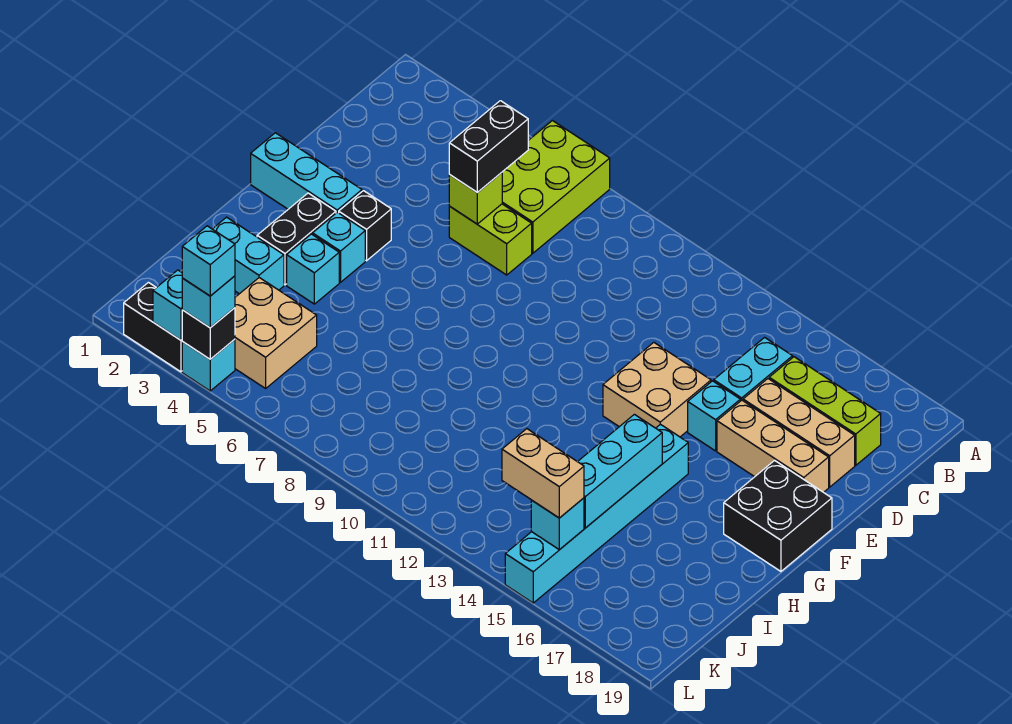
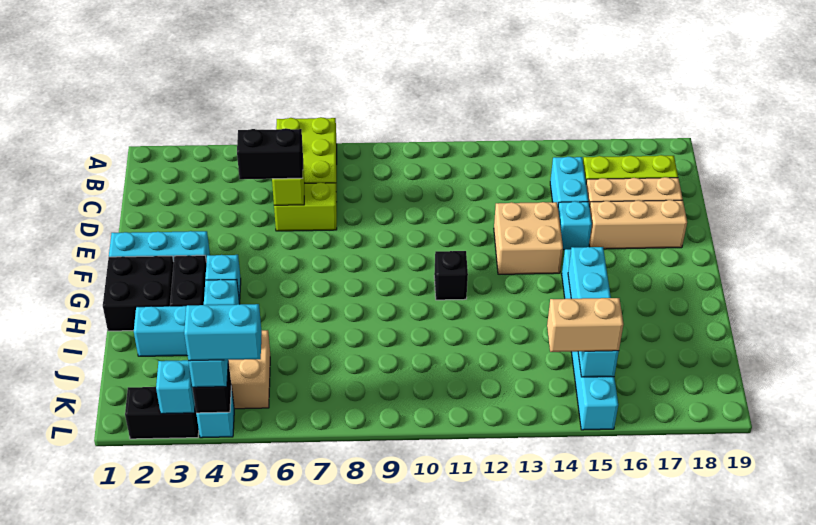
black 1x2 brick [449,101,528,193] -> black 1x2 brick turned to [237,128,303,179]
black 1x1 brick [339,191,391,261] -> black 1x1 brick moved to [434,251,468,300]
black 2x2 brick [724,461,832,571] -> black 2x2 brick moved to [103,256,174,331]
cyan 1x1 brick [182,226,235,296] -> cyan 1x2 brick [184,304,262,361]

